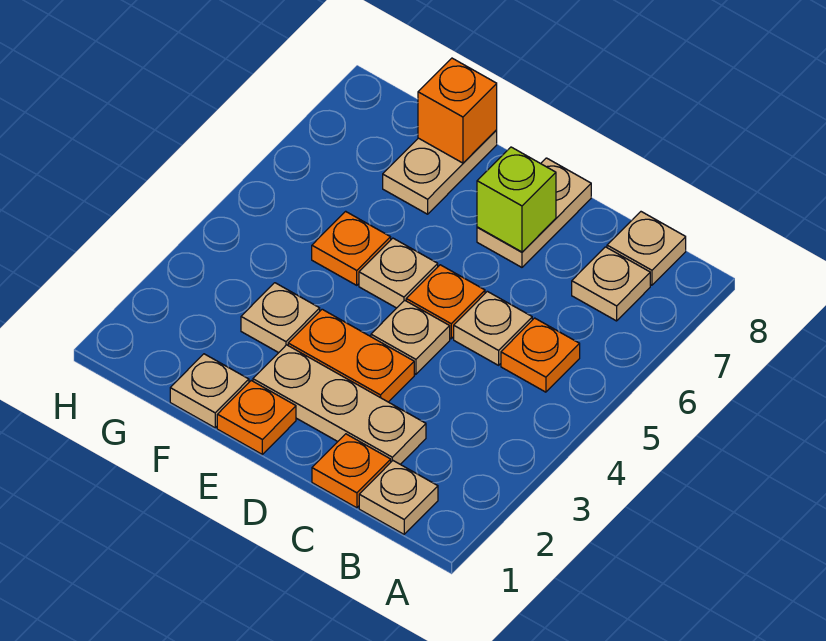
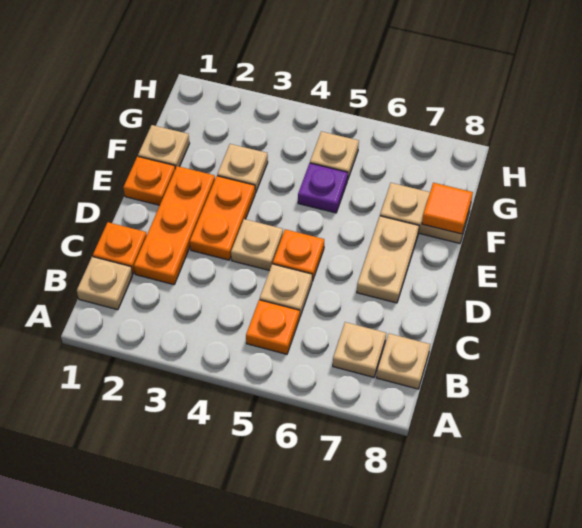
tan 1x3 plate [253,345,426,464] -> orange 1x3 plate [134,166,215,285]
tan 1x2 plate [477,158,591,267] -> tan 1x2 plate turned to [357,216,419,303]
lime 1x1 brick [477,147,556,252] -> none
tan 1x1 plate [359,238,438,308] -> tan 1x1 plate moved to [310,131,359,180]
orange 1x1 plate [312,211,391,285] -> purple 1x1 plate [298,163,348,213]
orange 1x1 brick [418,58,497,163] -> orange 1x1 tile [422,183,473,234]

